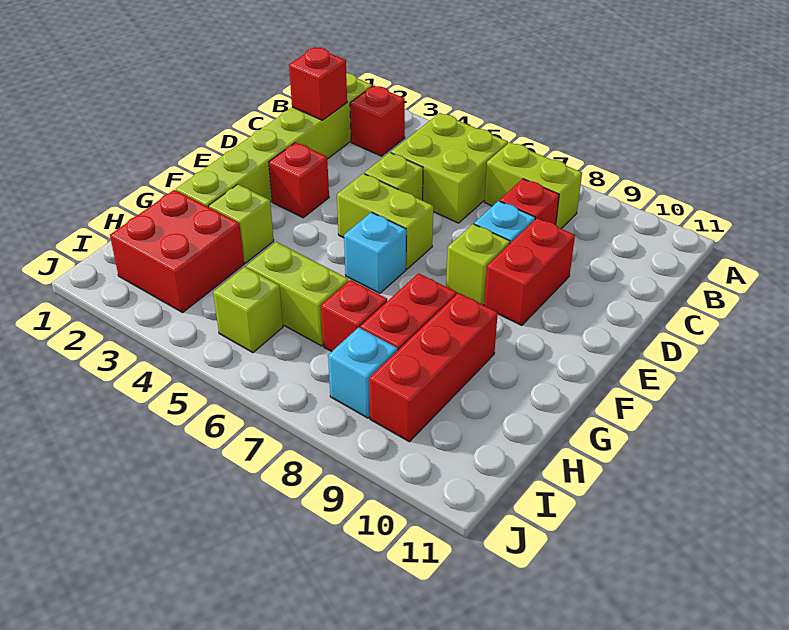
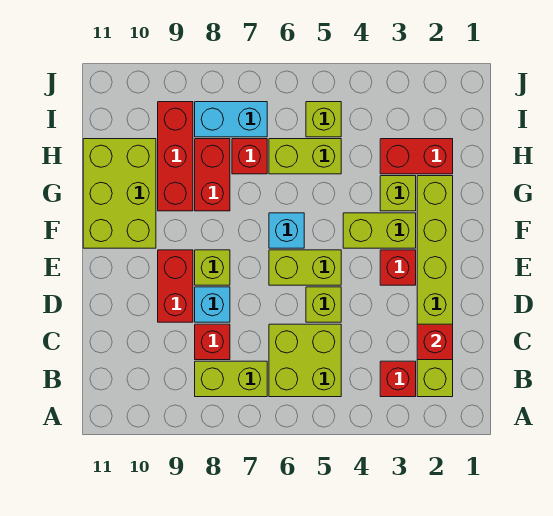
none -> lime 1x2 brick [343,213,416,248]
none -> lime 2x3 brick [83,139,156,248]
red 2x2 brick [110,190,244,313] -> red 1x2 brick [380,139,453,174]
cyan 1x1 brick [328,327,397,418] -> cyan 1x2 brick [195,102,267,137]

